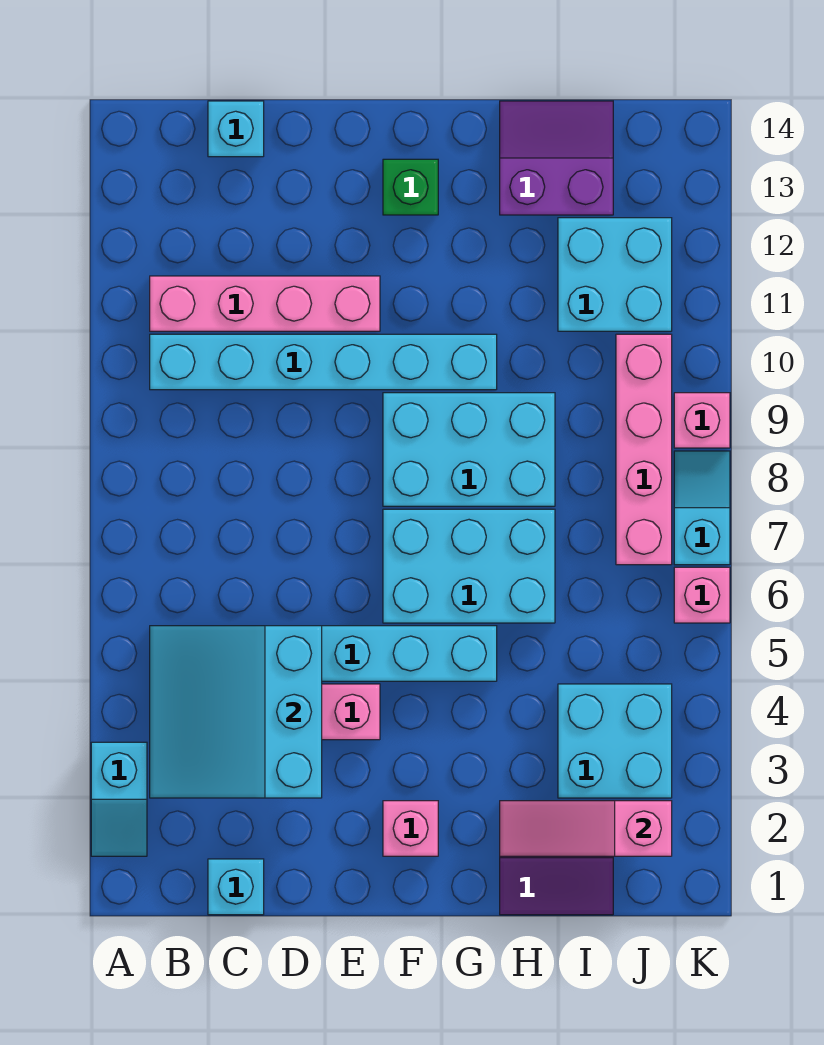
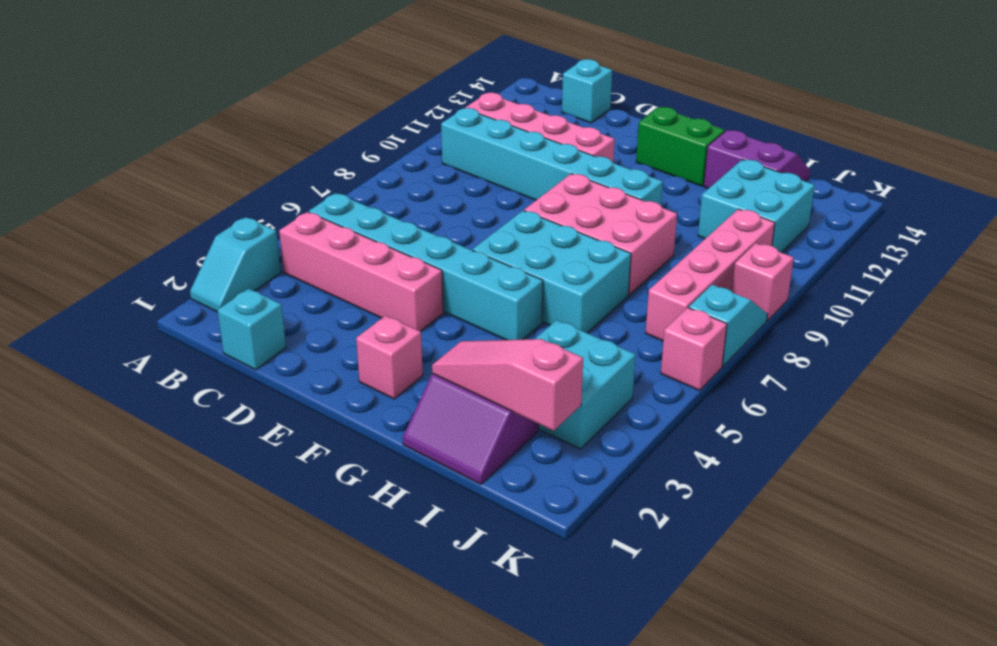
cyan 3x3 slope [150,626,322,798] -> none
cyan 2x3 brick [383,393,555,506] -> pink 2x3 brick [524,174,677,295]
green 1x1 brick [383,159,438,215] -> green 1x2 brick [636,107,725,186]

